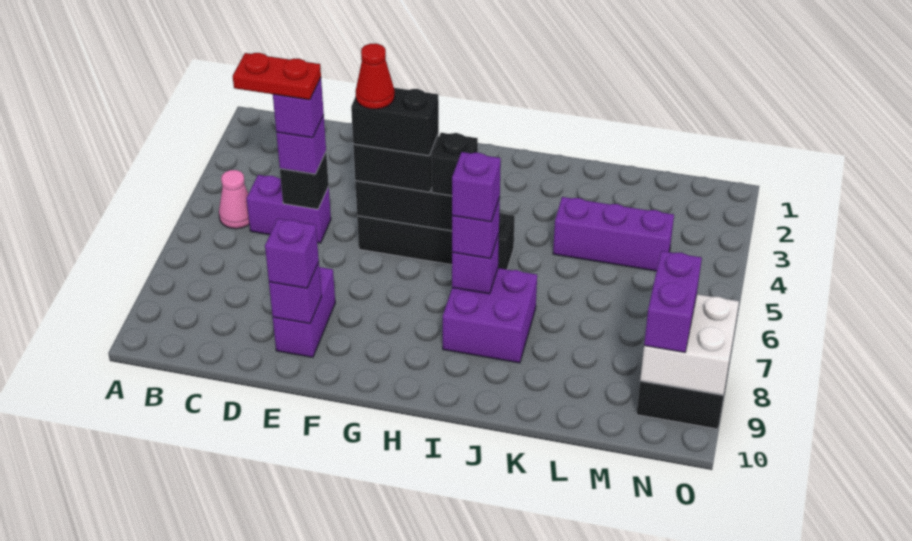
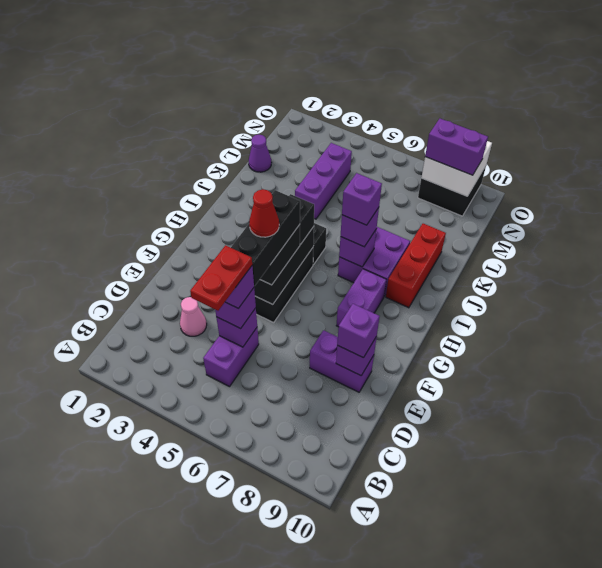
pink 1x1 cone [219,170,249,229] -> pink 1x1 cone moved to [180,297,207,336]
black 1x1 brick [280,152,329,209] -> purple 1x1 brick [216,308,257,347]
black 1x2 brick [351,88,439,156] -> black 1x3 brick [231,190,300,286]
none -> purple 1x2 brick [336,269,386,327]
none -> red 1x3 brick [386,224,446,308]
none -> purple 1x1 cone [249,135,272,172]

